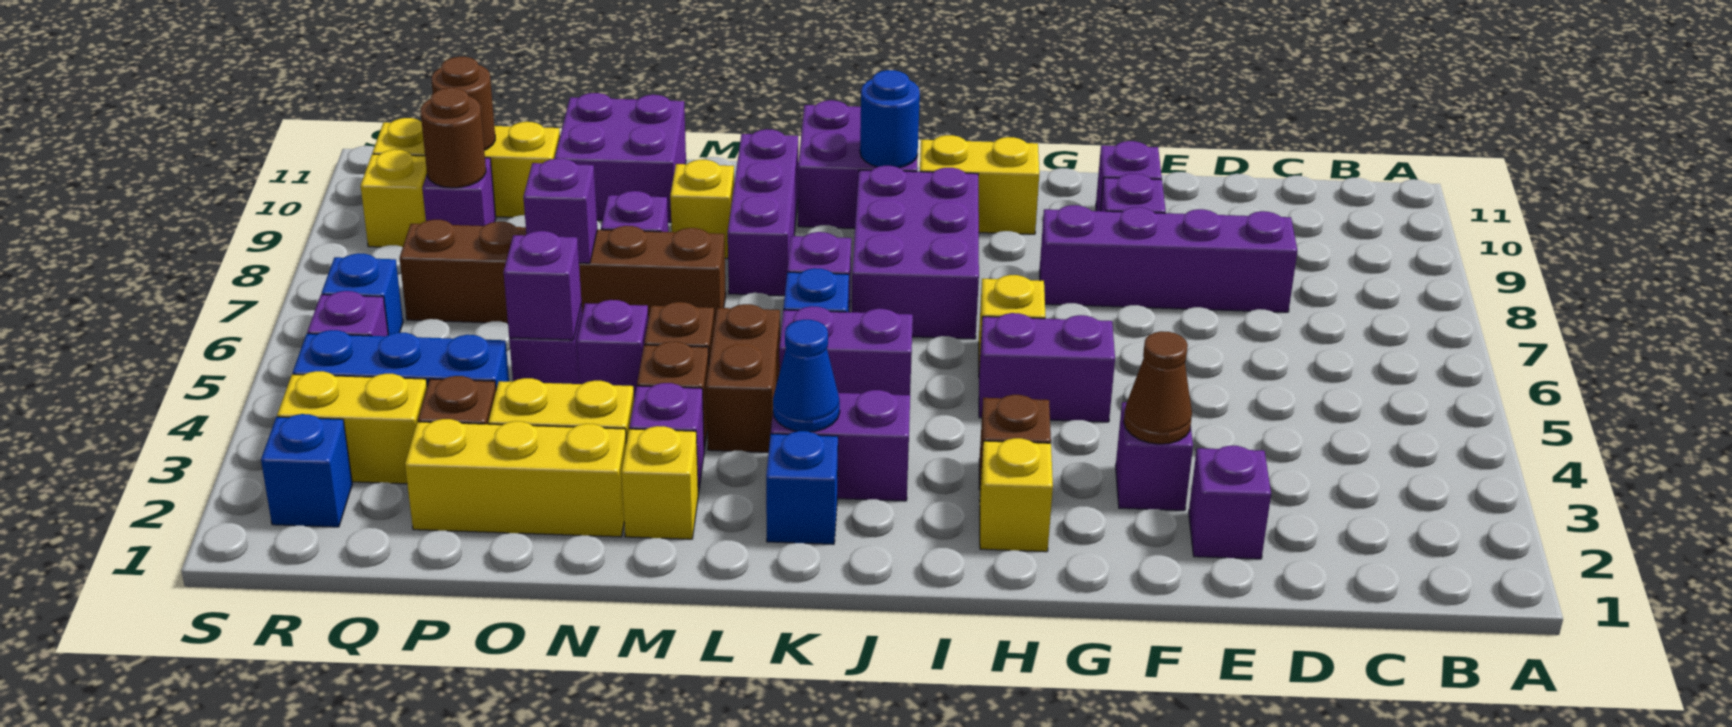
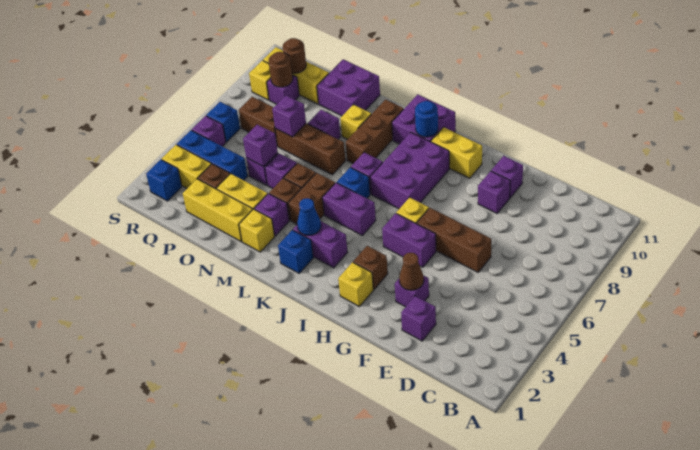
purple 1x4 brick [1040,205,1297,312] -> none
none -> brown 1x3 brick [417,208,491,272]
purple 1x3 brick [728,129,798,296] -> brown 1x3 brick [346,99,404,164]

